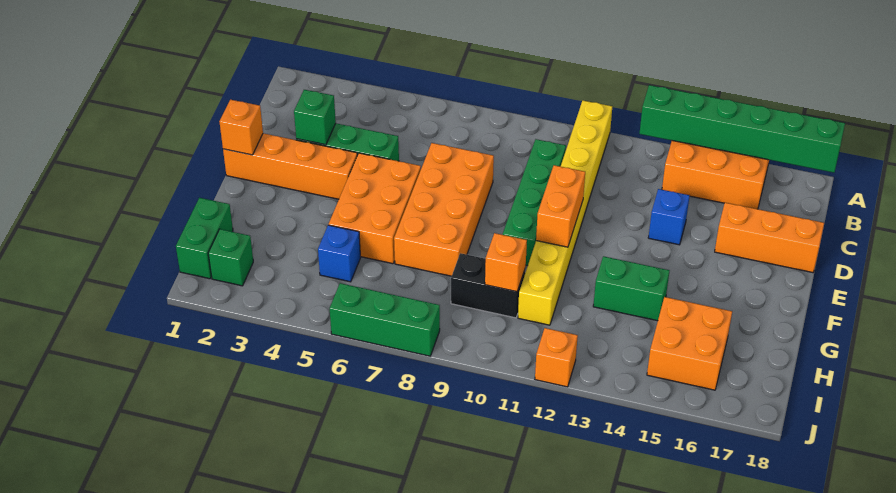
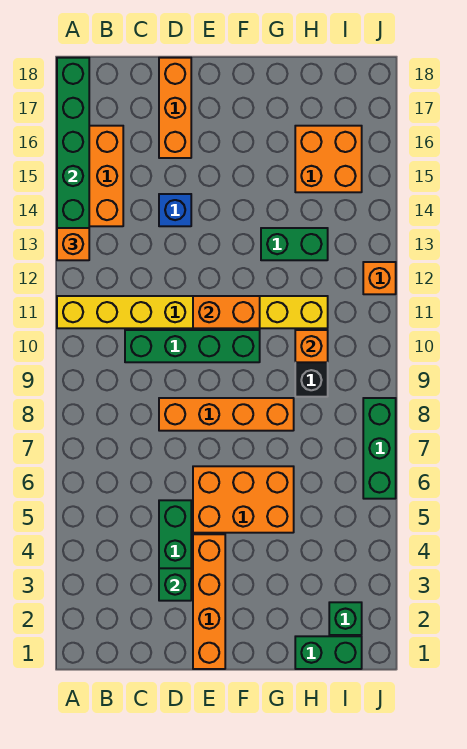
orange 2x4 brick [394,143,494,276] -> orange 1x4 brick [159,398,294,431]
orange 1x1 brick [219,100,263,155] -> orange 1x1 brick moved to [57,228,89,260]
green 1x2 brick [593,256,669,321] -> green 1x2 brick turned to [261,228,328,260]
blue 1x1 brick [318,225,361,282] -> none

